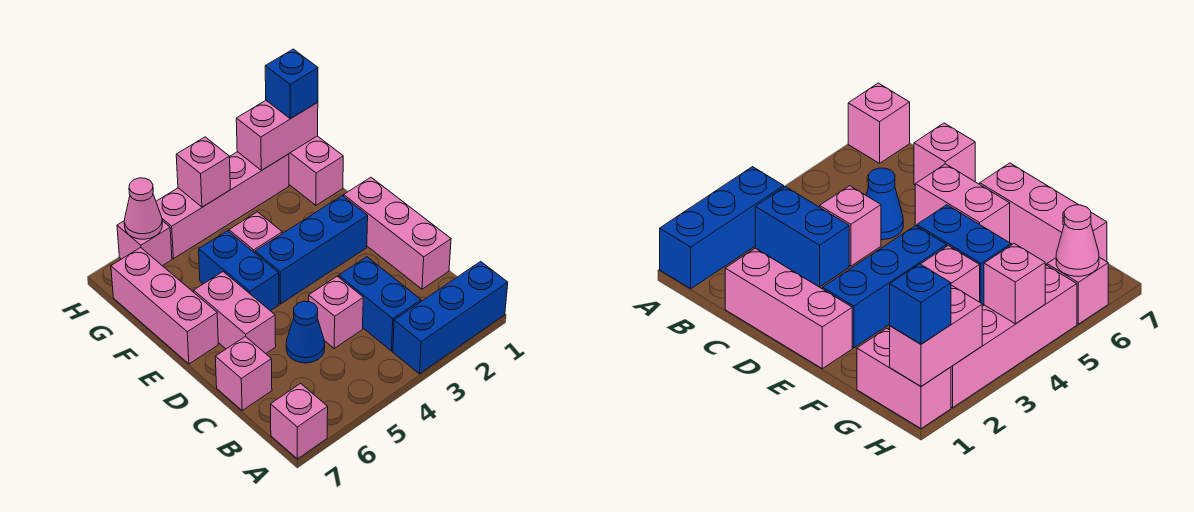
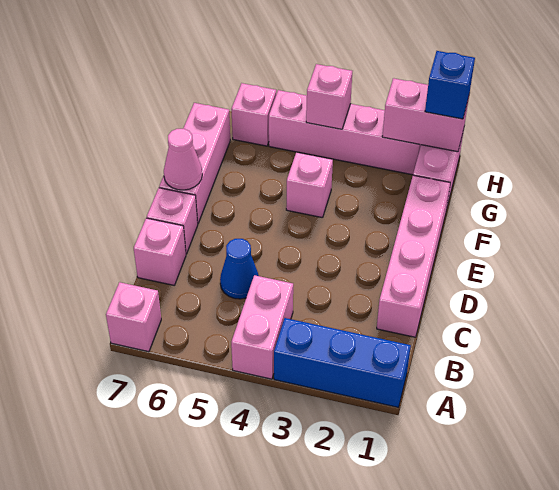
blue 1x2 brick [339,257,421,351] -> none
pink 1x3 brick [344,177,451,289] -> pink 1x4 brick [377,175,450,337]
pink 1x1 brick [309,276,363,348] -> pink 1x1 brick moved to [147,188,198,254]
pink 1x2 brick [194,272,276,353] -> pink 1x2 brick moved to [231,275,293,379]
blue 1x3 brick [255,196,368,304] -> none
blue 1x2 brick [199,231,279,311] -> none
pink 1x1 cone [124,178,162,239] -> pink 1x1 cone moved to [164,129,202,190]

